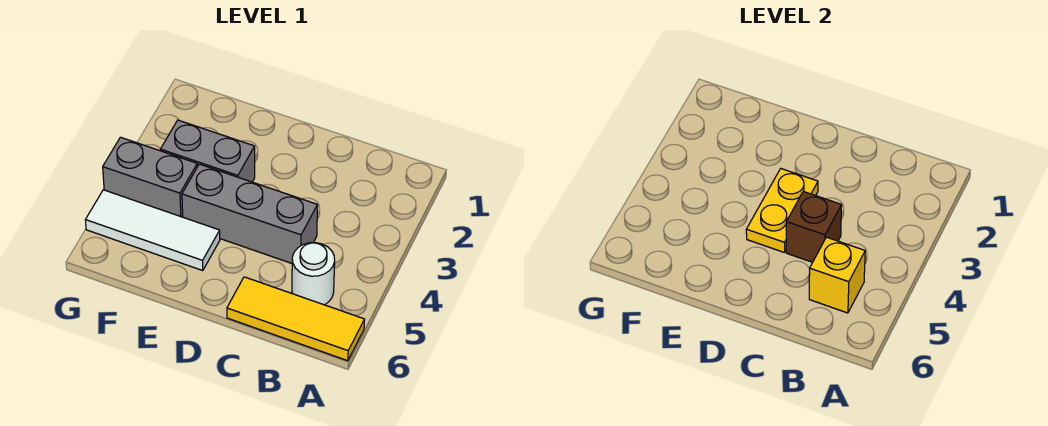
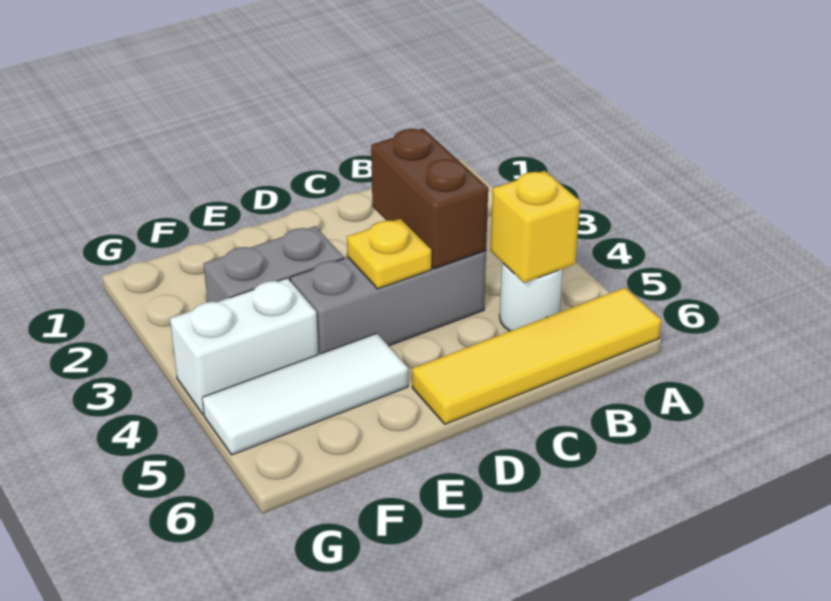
yellow 1x3 tile [227,277,365,361] -> yellow 1x4 tile [412,288,661,424]
brown 1x1 brick [786,191,842,262] -> brown 1x2 brick [371,129,488,269]
yellow 1x2 plate [746,169,818,252] -> yellow 1x1 plate [347,219,431,289]
grey 1x2 brick [103,137,197,217] -> white 1x2 brick [170,278,318,415]

